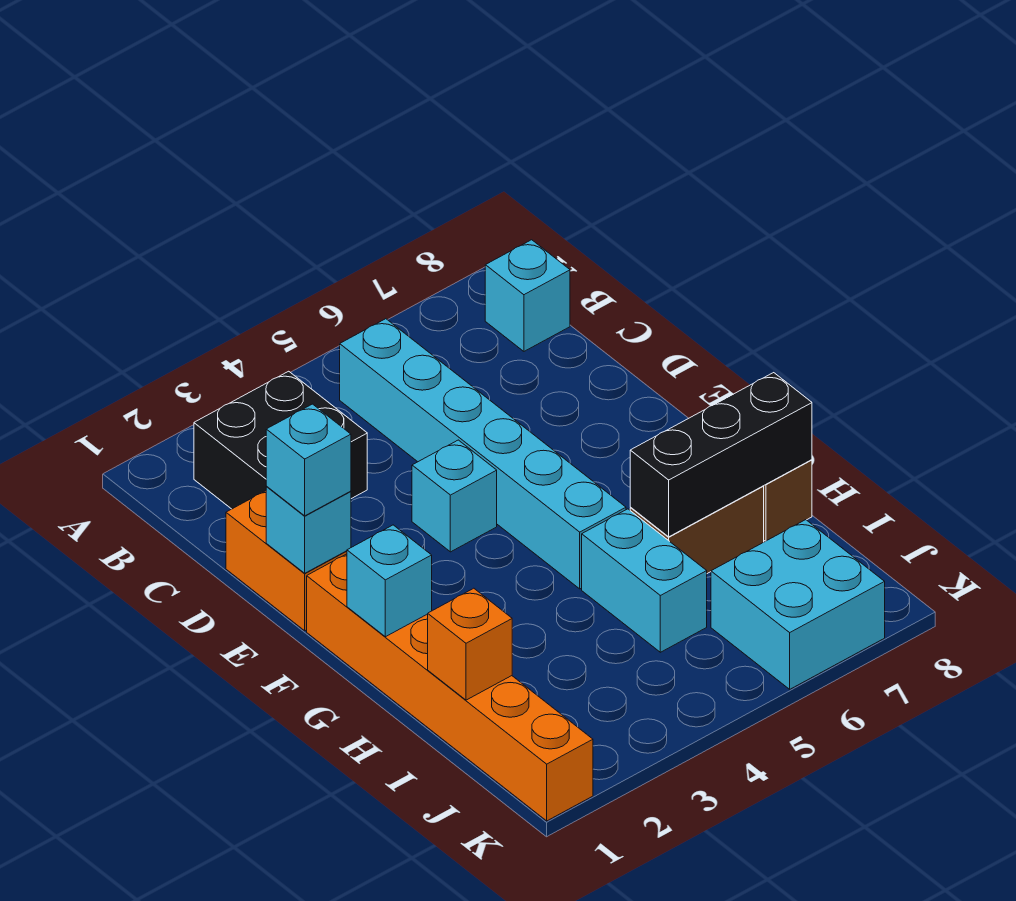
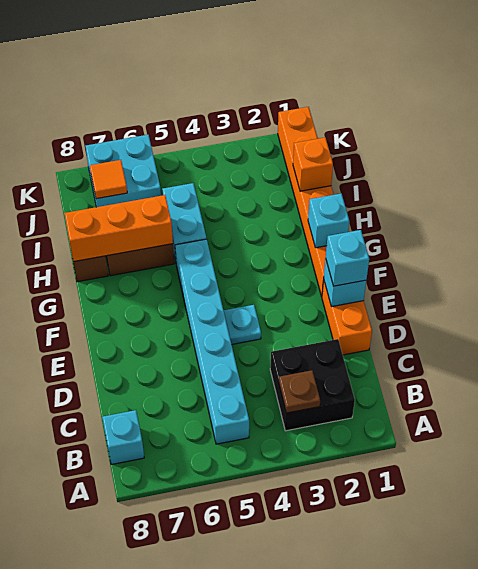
none -> brown 1x1 plate [279,370,320,413]
cyan 1x1 brick [412,440,497,552] -> cyan 1x1 plate [224,305,261,344]
black 1x3 brick [630,373,812,537] -> orange 1x3 brick [65,195,173,262]
none -> orange 1x1 tile [90,160,127,199]

